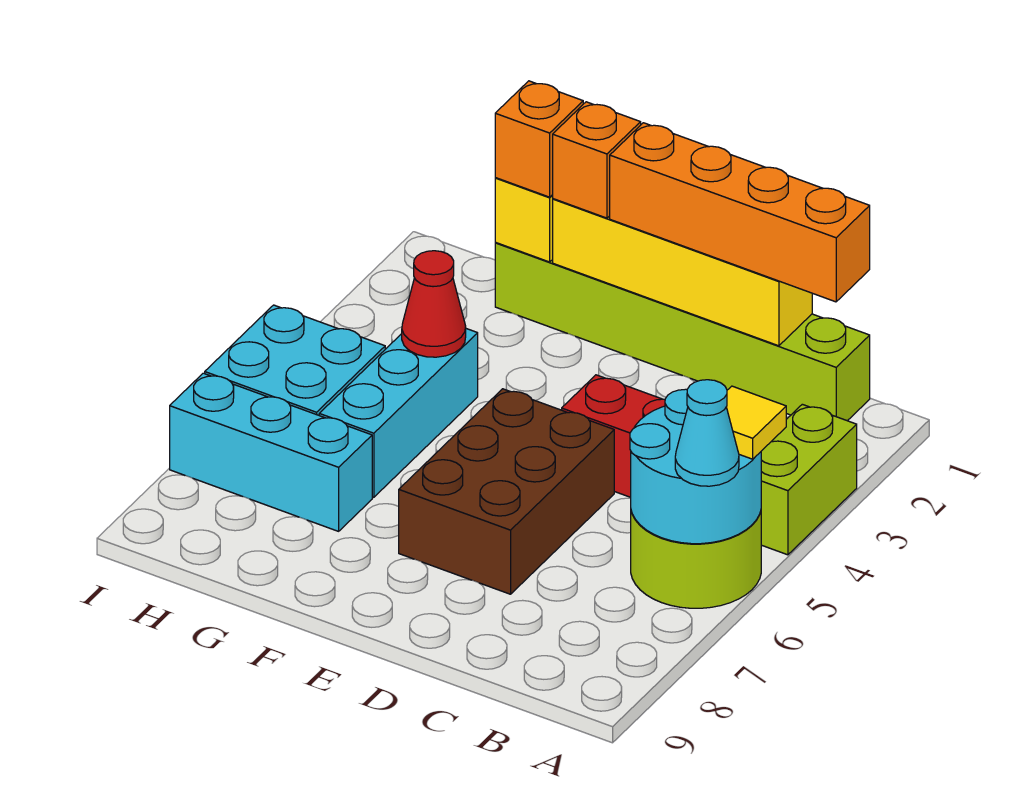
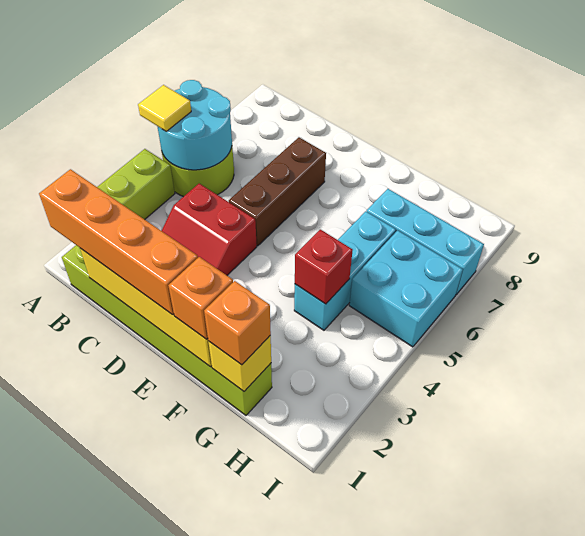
cyan 1x1 cone [675,380,739,486] -> none
brown 2x3 brick [399,389,614,594] -> brown 1x3 brick [229,137,326,246]
red 1x1 cone [402,251,466,357] -> red 1x1 brick [295,229,353,304]

